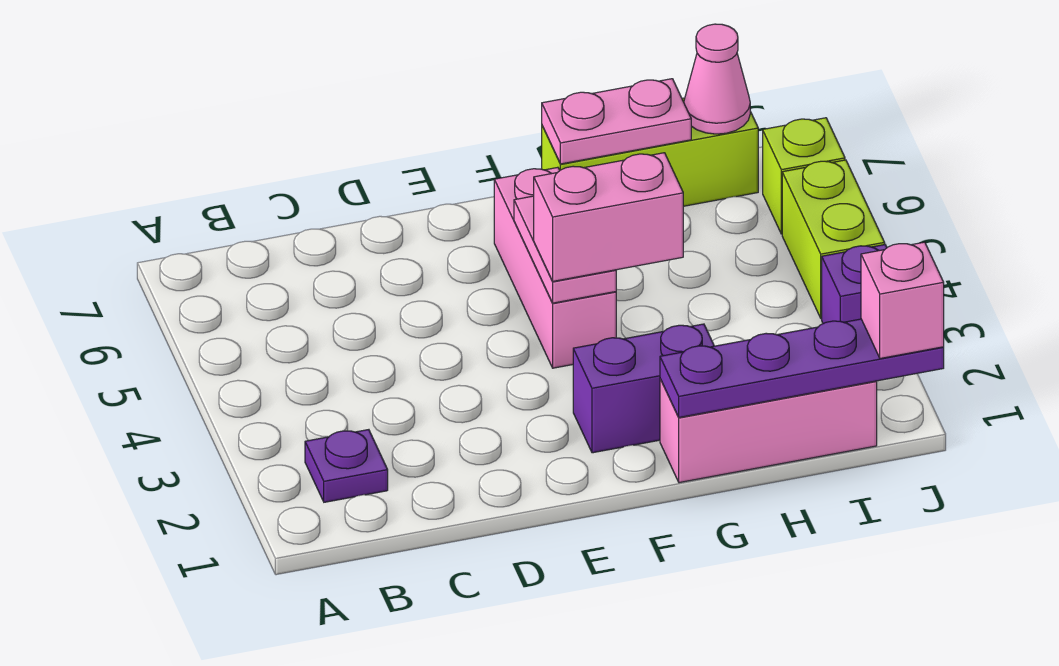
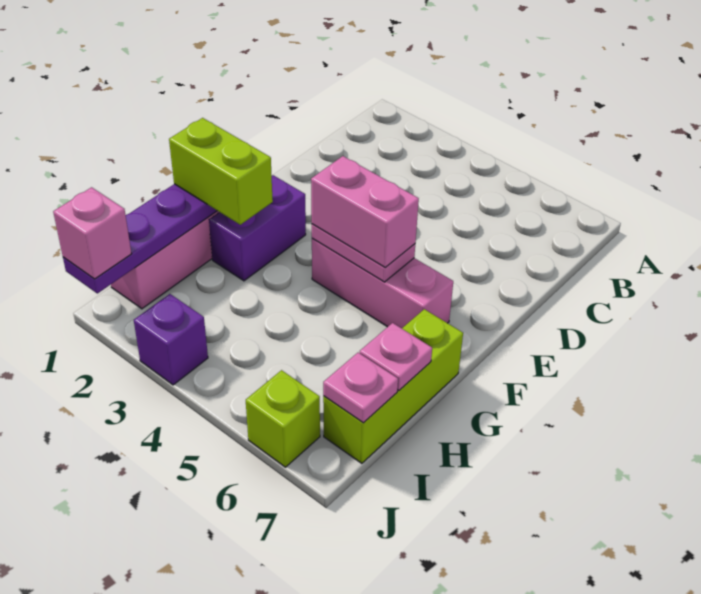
purple 1x1 plate [305,430,388,502] -> none
pink 1x2 brick [534,153,683,281] -> pink 1x2 brick turned to [311,156,419,268]
pink 1x2 plate [542,79,691,164] -> pink 1x1 plate [360,323,432,391]
pink 1x1 cone [684,24,750,134] -> pink 1x1 plate [323,353,398,423]
lime 1x2 brick [782,160,885,319] -> lime 1x2 brick moved to [169,118,273,225]

